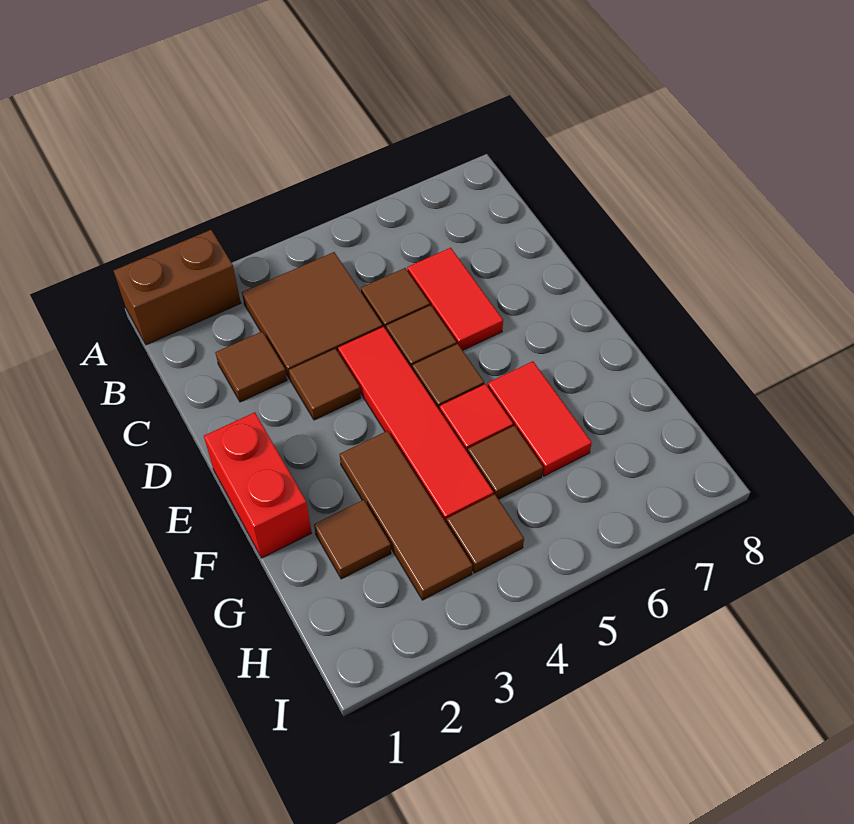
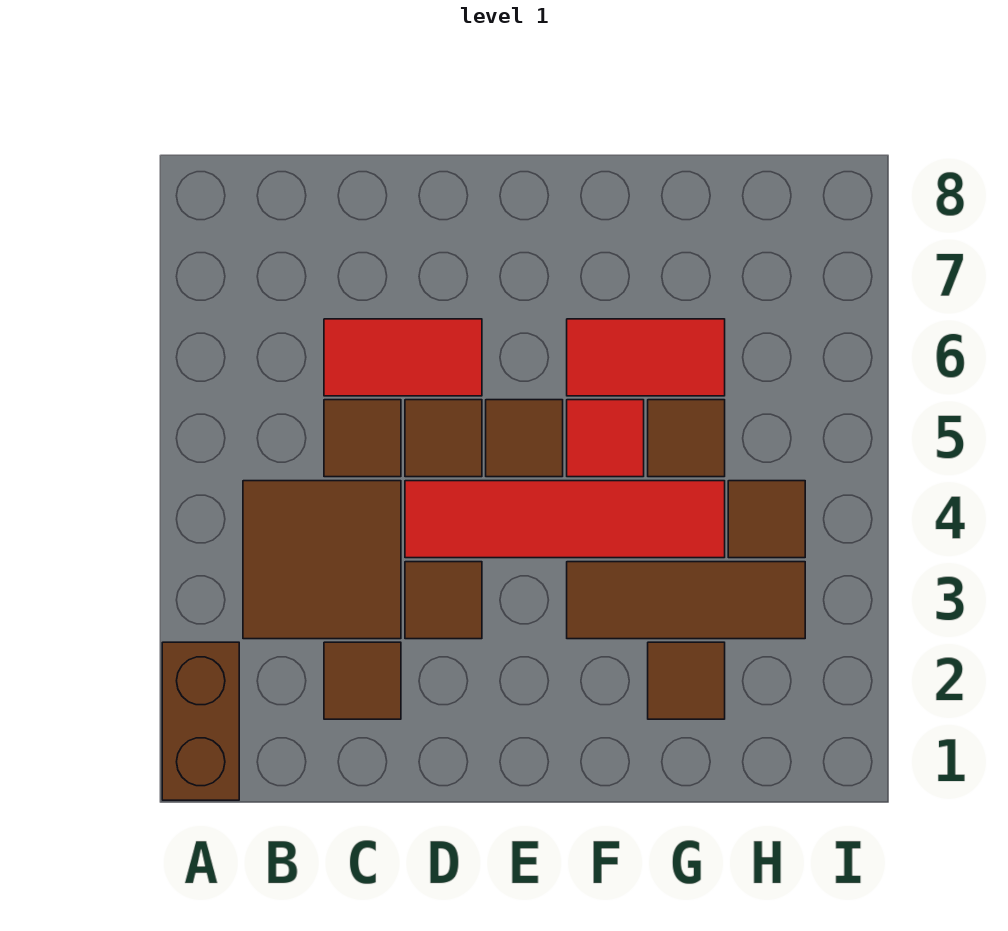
red 1x2 brick [204,412,312,558] -> none

